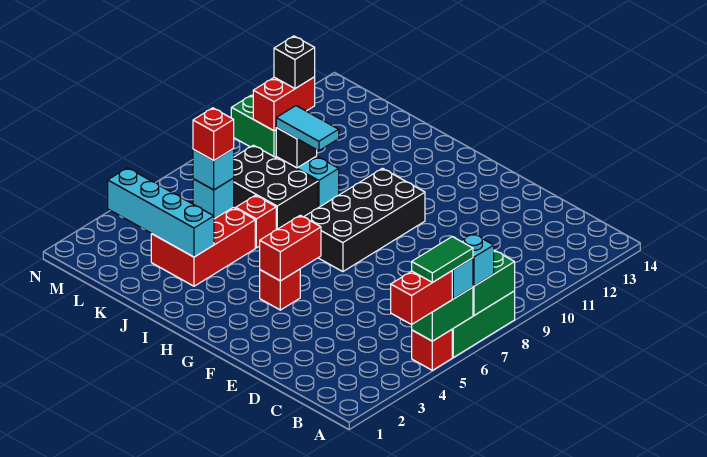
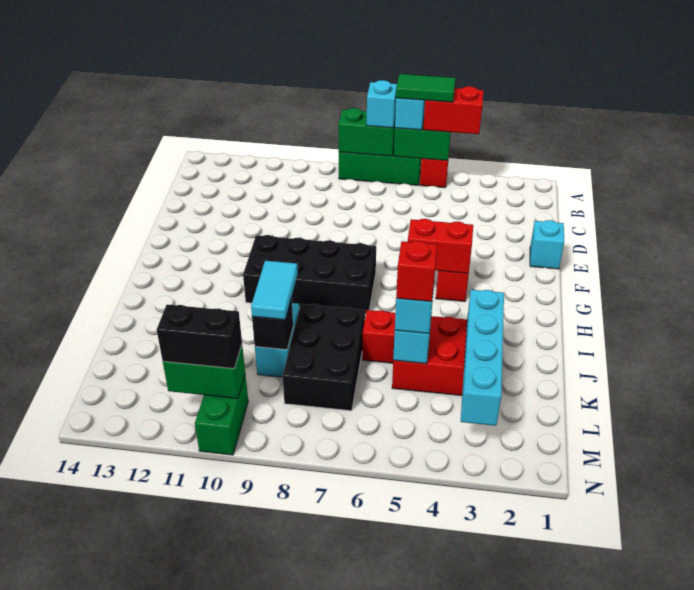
none -> cyan 1x1 brick [530,220,564,269]
red 1x2 brick [253,77,315,131] -> green 1x2 brick [163,345,245,399]
black 1x1 brick [274,36,315,88] -> black 1x2 brick [157,304,242,369]

